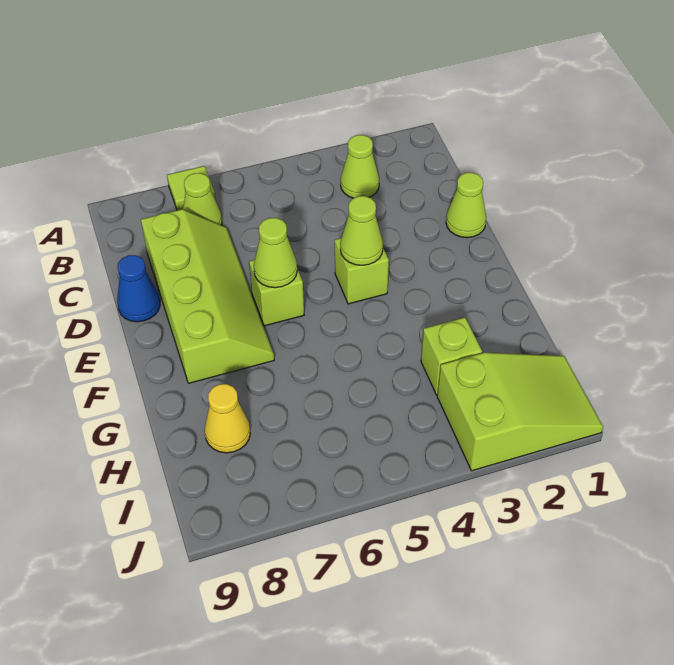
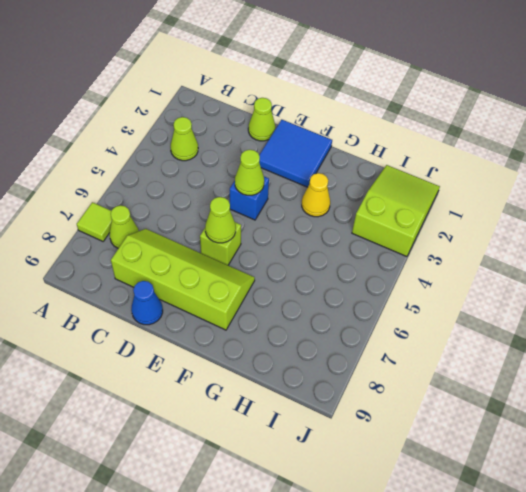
none -> blue 2x2 tile [259,120,332,187]
lime 1x1 brick [335,238,389,304] -> blue 1x1 brick [230,177,269,220]
lime 1x1 brick [421,317,482,395] -> none
yellow 1x1 cone [205,384,250,453] -> yellow 1x1 cone moved to [302,173,330,217]

